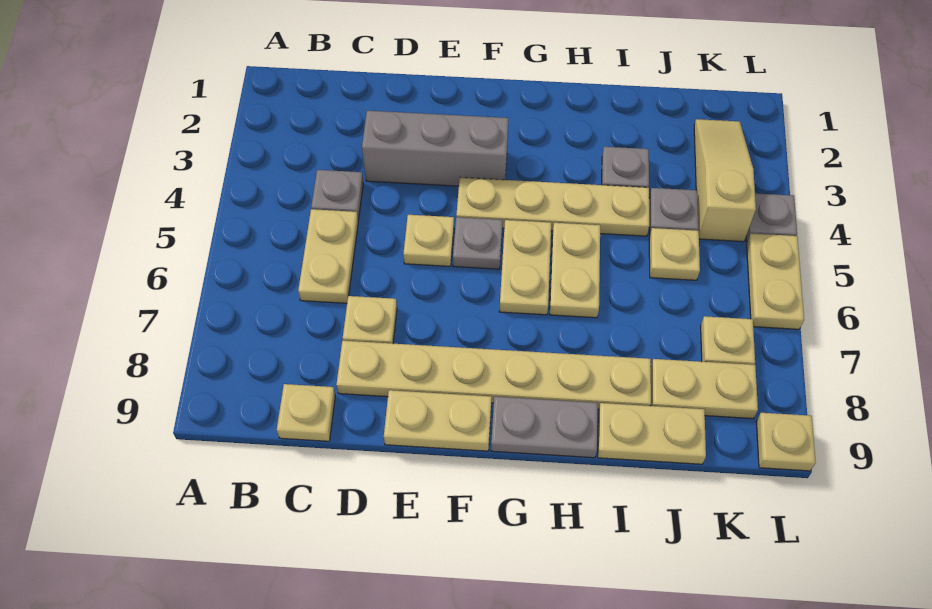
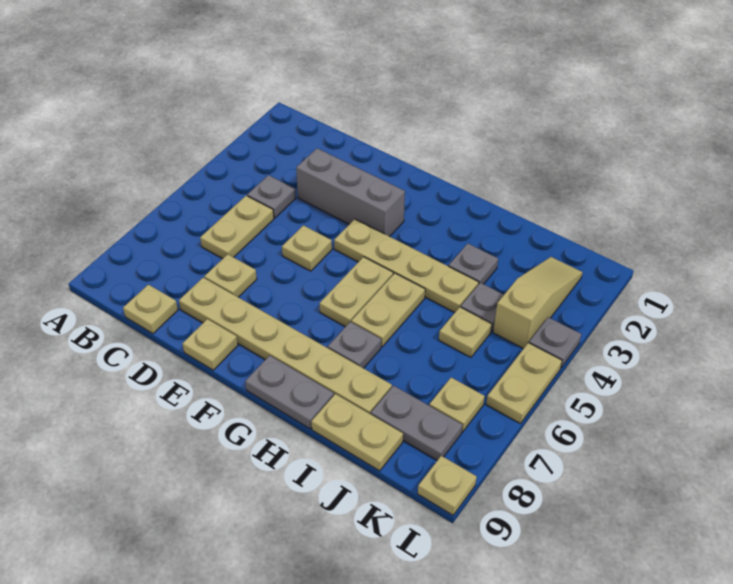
tan 1x2 plate [384,390,492,451] -> tan 1x1 plate [182,319,238,370]
grey 1x1 plate [453,217,503,269] -> grey 1x1 plate moved to [328,322,381,368]
tan 1x2 plate [651,359,758,419] -> grey 1x2 plate [371,386,462,460]

